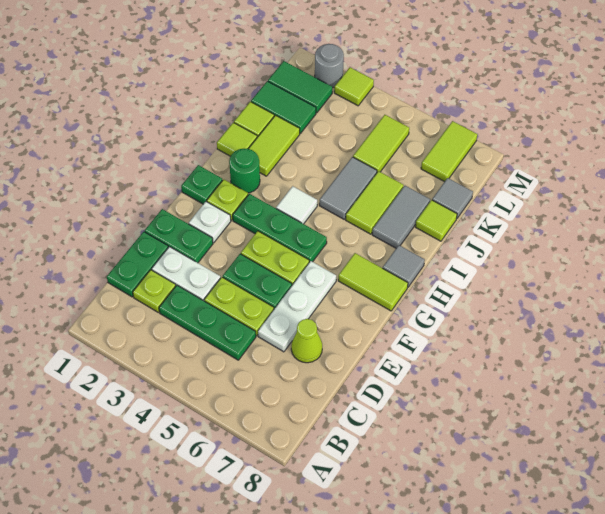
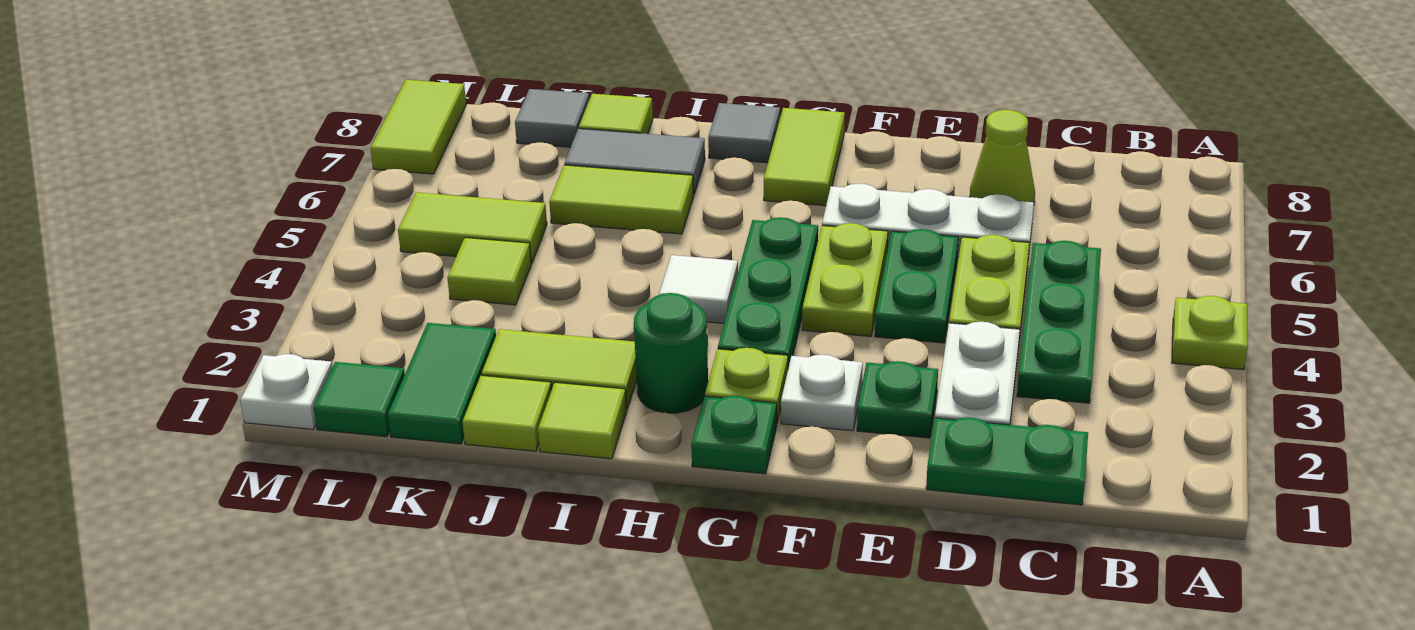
lime 1x1 plate [133,270,176,312] -> lime 1x1 plate moved to [1172,296,1248,370]
green 1x2 plate [145,209,213,263] -> green 1x1 plate [857,361,938,438]
grey 1x2 tile [319,157,377,219] -> none
green 1x2 tile [268,61,332,113] -> green 1x1 tile [314,362,405,437]
lime 1x2 tile [421,121,477,182] -> lime 1x2 tile turned to [370,80,466,174]
none -> white 1x1 plate [240,354,332,429]
grey 1x1 round brick [315,44,344,88] -> none
lime 1x1 tile [334,67,374,106] -> lime 1x1 tile moved to [447,238,531,305]

